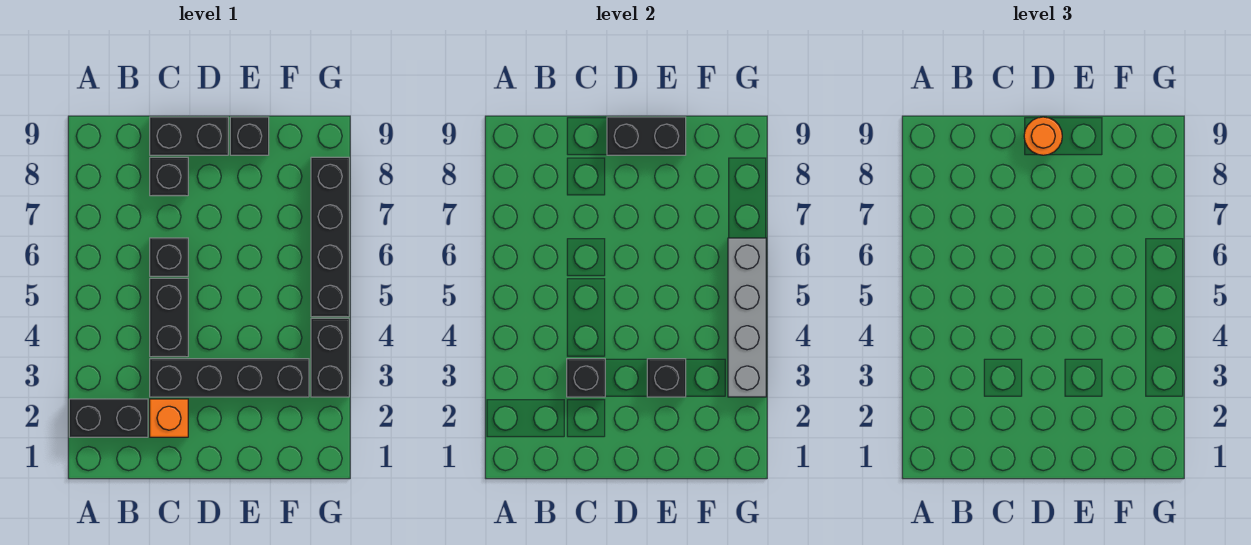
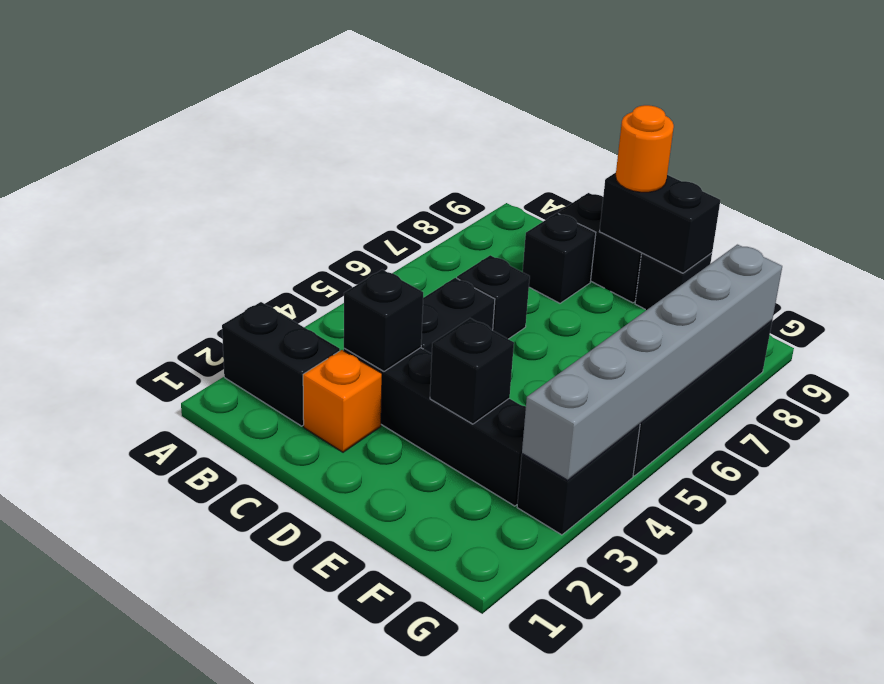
grey 1x4 brick [728,238,766,397] -> grey 1x6 brick [522,245,782,480]

